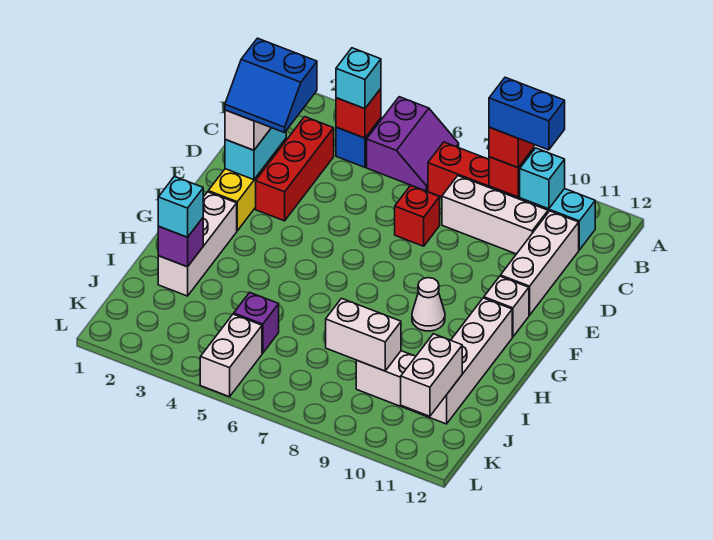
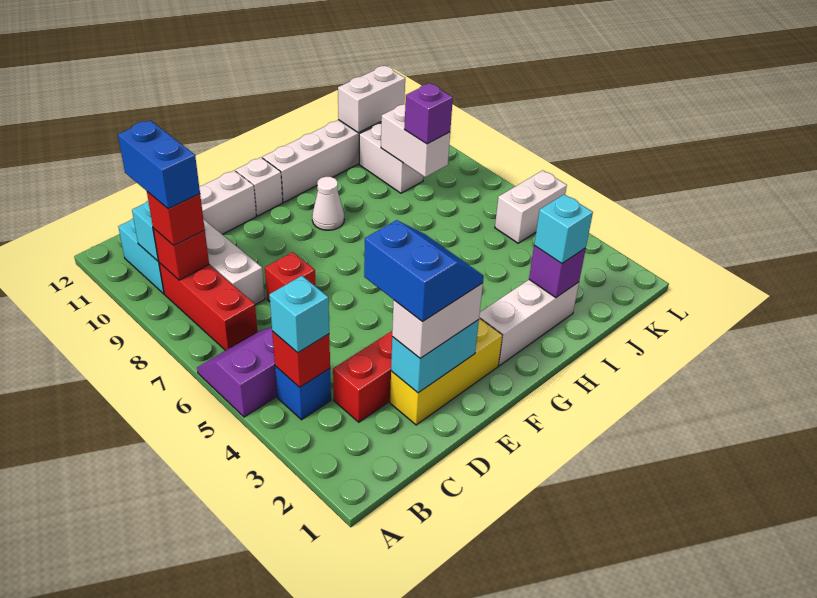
purple 1x1 brick [234,292,279,353] -> purple 1x1 brick moved to [404,83,453,144]

